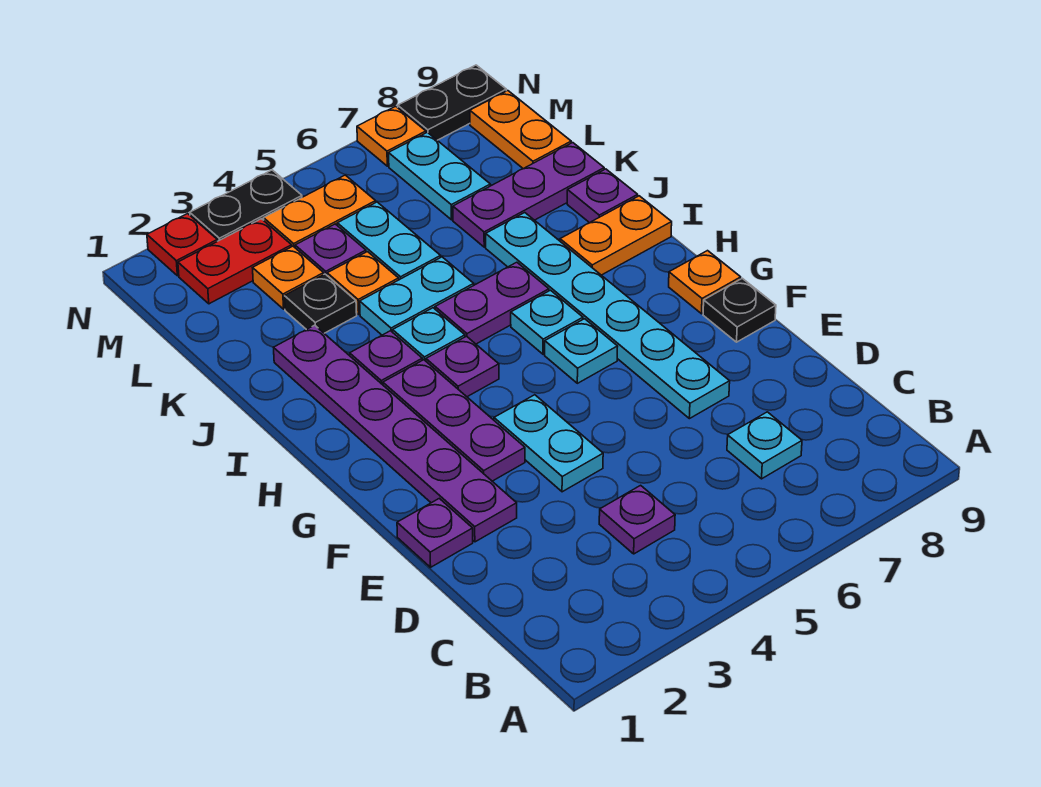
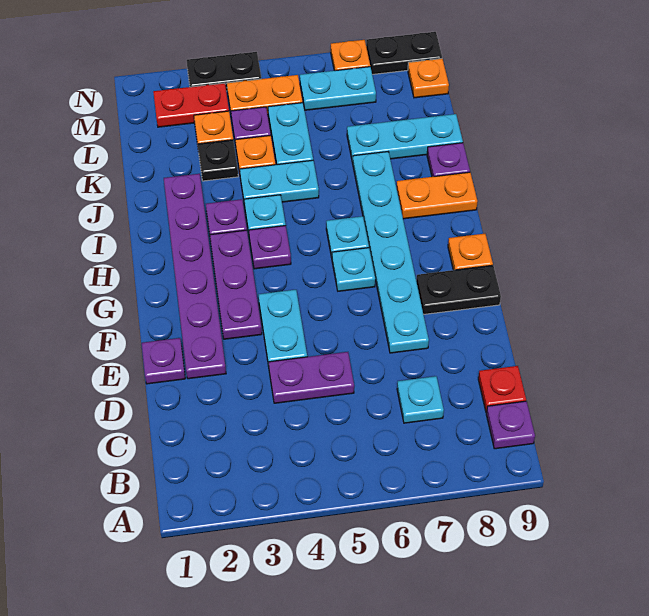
purple 1x1 plate [599,485,675,554] -> purple 1x1 plate moved to [486,401,535,449]
black 1x1 plate [703,278,776,342] -> black 1x2 plate [416,265,501,314]
purple 1x2 plate [435,262,549,344] -> purple 1x2 plate moved to [269,352,354,403]
purple 1x3 plate [453,143,604,247] -> cyan 1x3 plate [347,114,463,163]
cyan 1x2 plate [389,132,490,220] -> cyan 1x2 plate turned to [300,67,376,110]
orange 1x2 plate [470,91,571,169] -> orange 1x1 plate [408,58,449,98]
red 1x1 plate [147,213,217,276] -> red 1x1 plate moved to [478,366,526,413]

